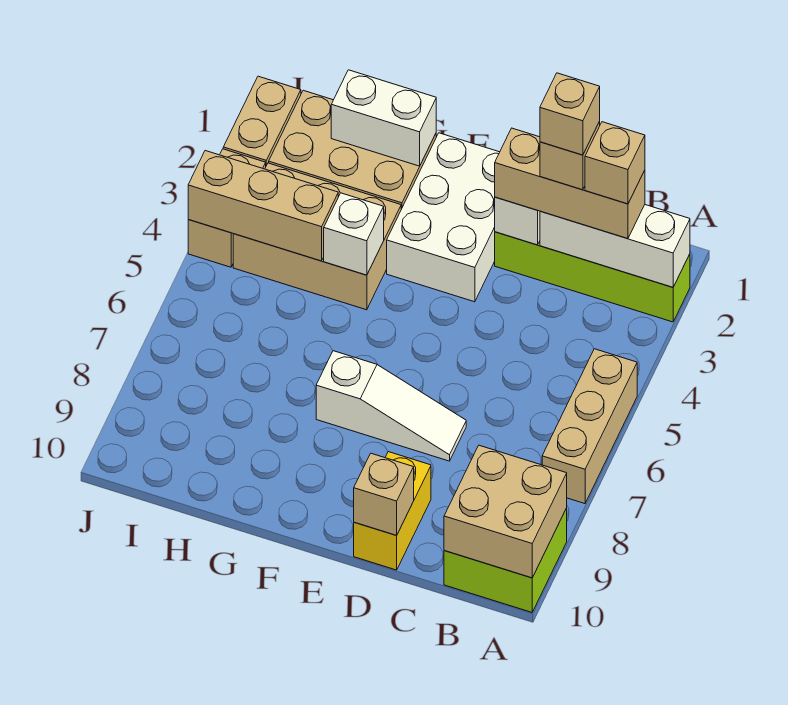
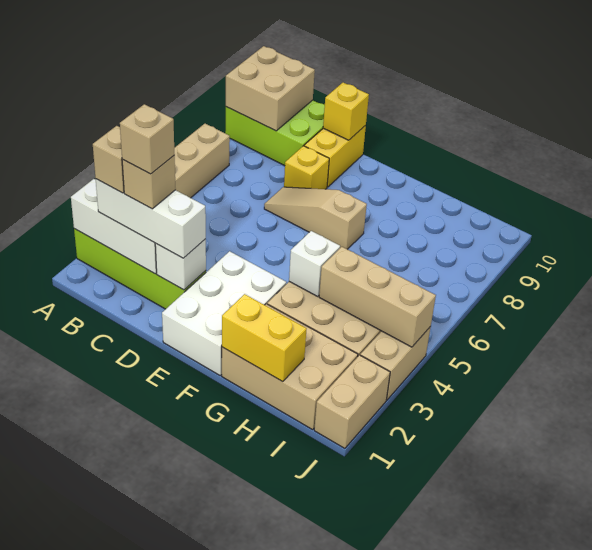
lime 2x2 brick [444,508,567,612] -> lime 2x3 brick [225,100,325,166]
tan 1x3 brick [495,128,645,238] -> white 1x3 brick [96,179,206,258]
white 1x3 slope [316,351,466,461] -> tan 1x3 slope [264,187,367,249]
none -> yellow 1x1 brick [284,146,329,189]
tan 1x1 brick [354,453,414,535] -> yellow 1x1 brick [323,83,369,140]
white 1x2 brick [331,70,436,166] -> yellow 1x2 brick [222,294,307,382]

